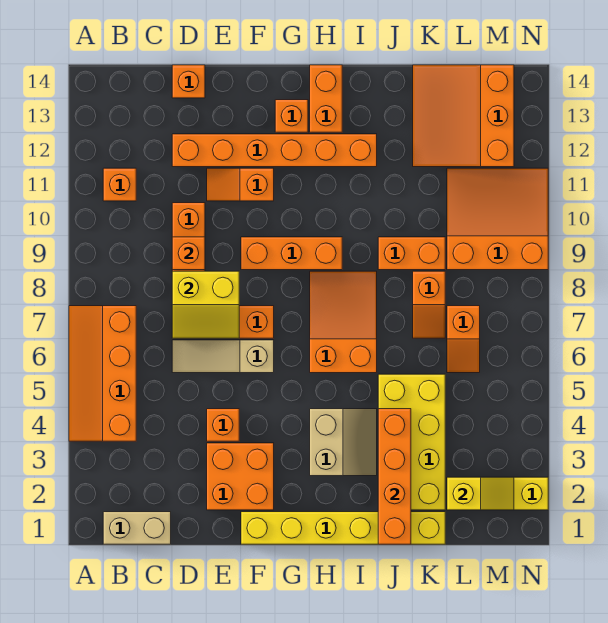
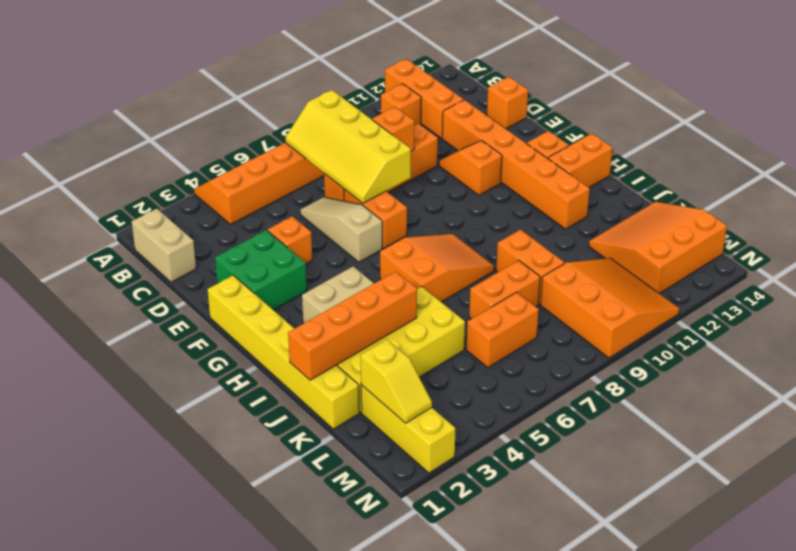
yellow 2x2 slope [172,271,239,338] -> yellow 2x4 slope [285,90,411,203]
orange 2x2 brick [207,443,274,510] -> green 2x2 brick [215,230,307,310]
orange 1x3 brick [241,237,342,270] -> orange 1x3 brick moved to [385,59,464,138]
orange 1x2 slope [413,271,445,338] -> orange 1x2 brick [469,260,540,319]
orange 1x2 slope [447,306,480,373] -> orange 1x2 brick [466,292,539,368]

